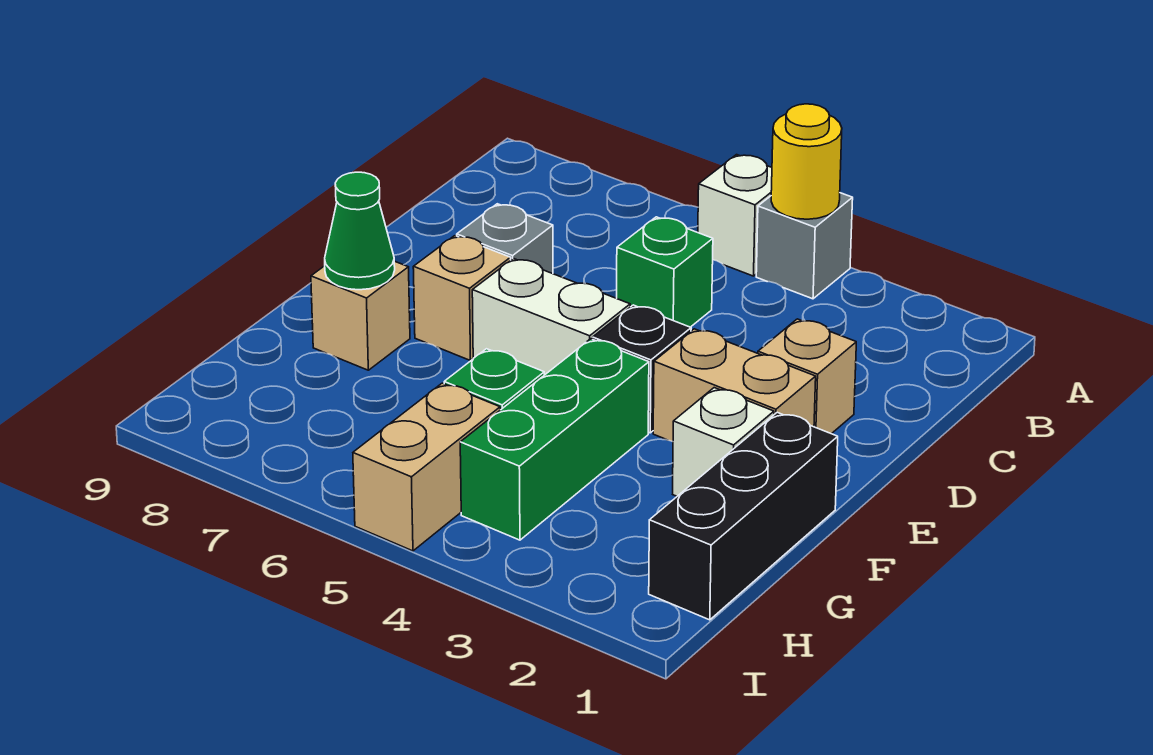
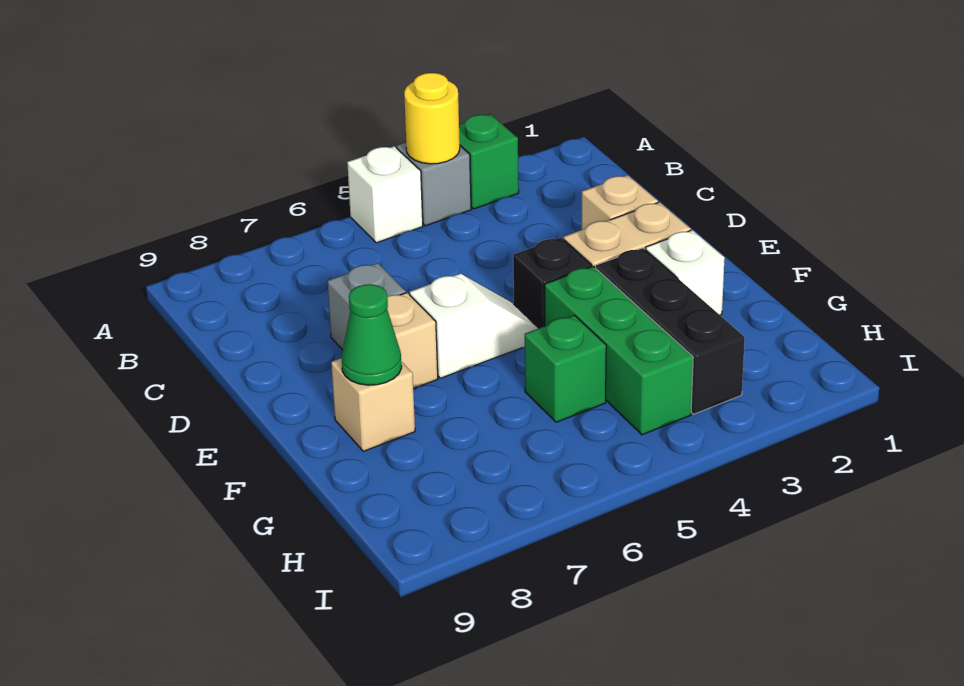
green 1x1 brick [617,217,713,327] -> green 1x1 brick moved to [459,114,519,209]
white 1x2 brick [472,259,630,375] -> white 1x2 slope [410,273,539,378]
black 1x3 brick [649,412,838,620] -> black 1x3 brick moved to [596,248,745,414]
tan 1x2 brick [353,383,500,551] -> none

